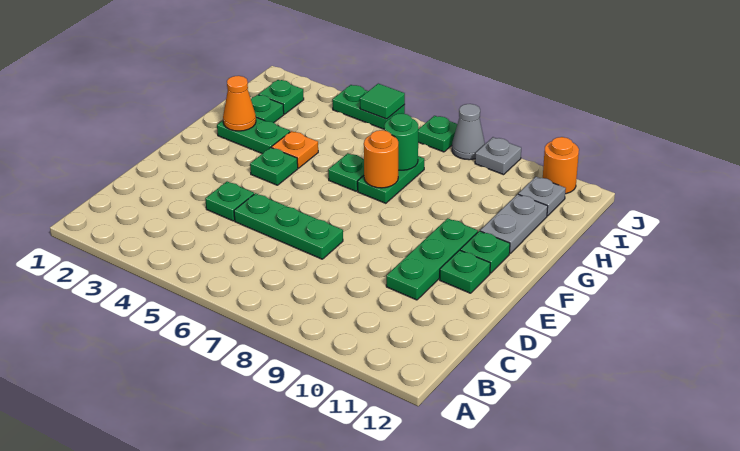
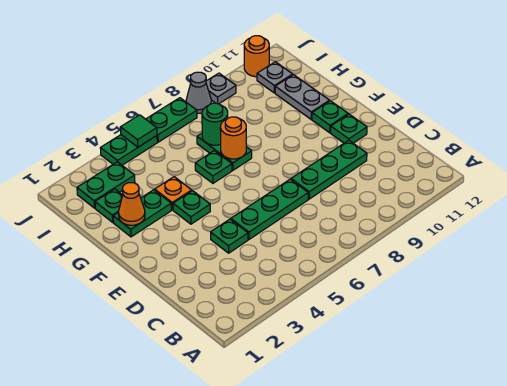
green 1x3 plate [386,218,478,300] -> green 1x3 plate turned to [291,140,367,199]
green 1x1 plate [259,80,304,114] -> green 1x2 plate [77,162,135,208]
green 1x1 plate [418,116,457,152] -> green 1x2 plate [146,98,197,142]

